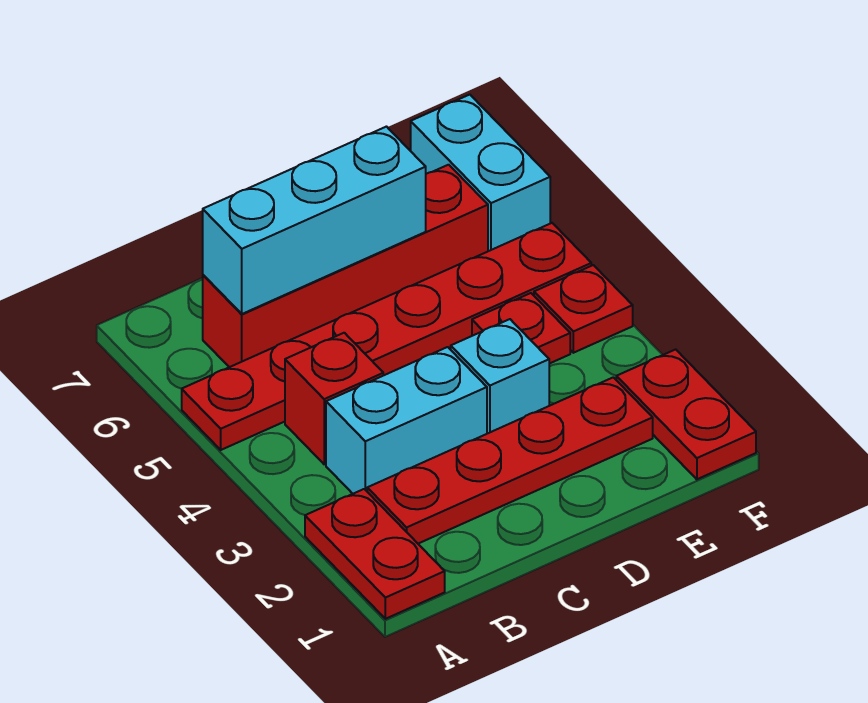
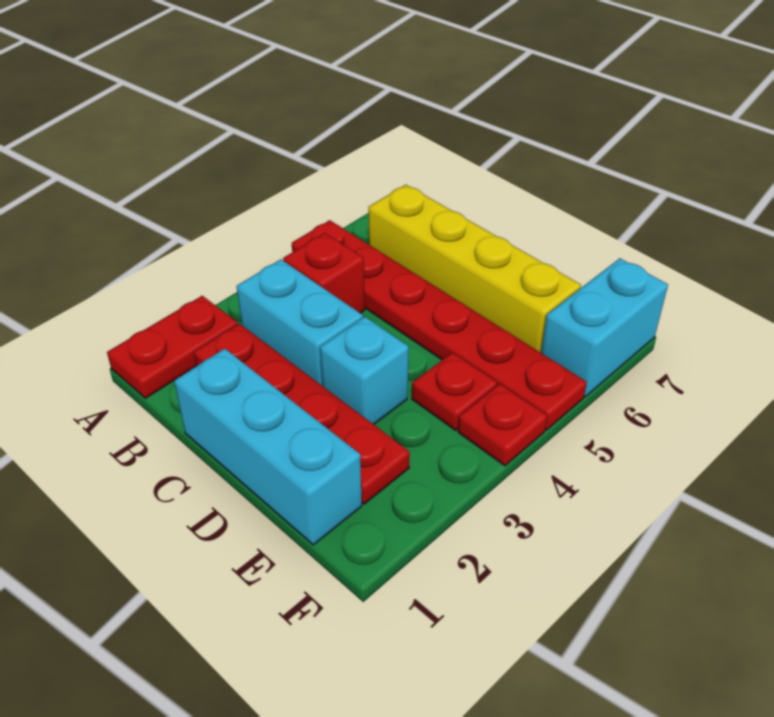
red 1x4 brick [203,165,488,367] -> yellow 1x4 brick [368,185,581,353]
cyan 1x3 brick [203,127,426,314] -> cyan 1x3 brick moved to [174,348,362,545]
red 1x2 plate [616,349,756,479] -> none

